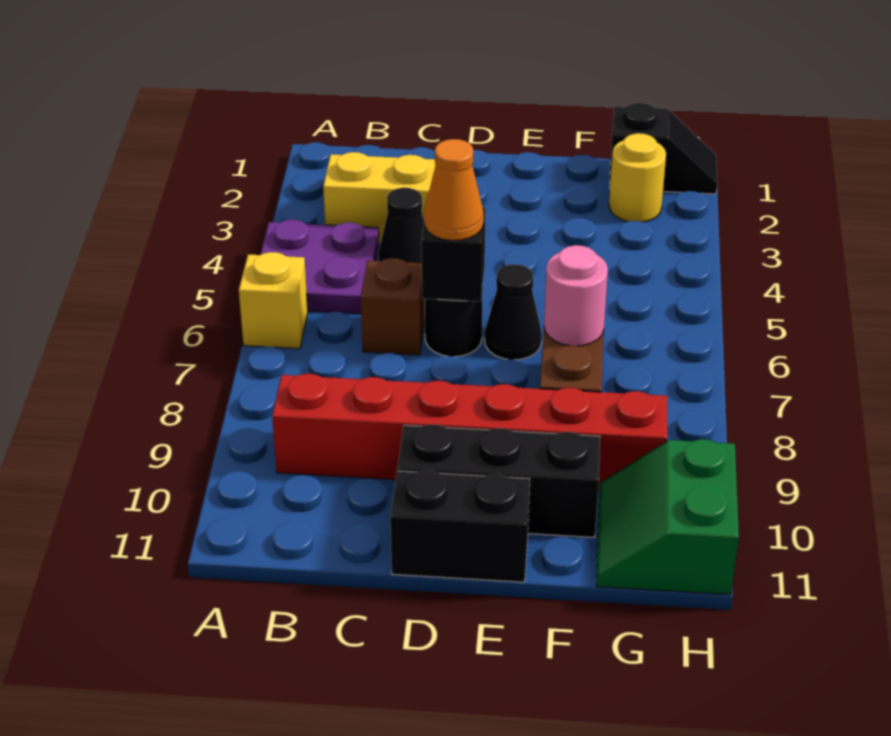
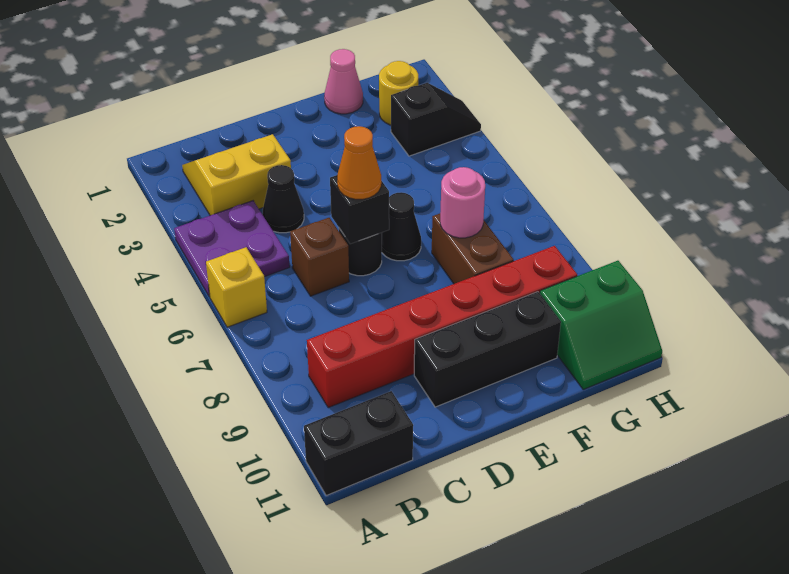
black 1x2 brick [390,471,530,582] -> black 1x2 brick moved to [304,391,413,496]
none -> pink 1x1 cone [324,49,363,114]
black 1x2 slope [610,103,717,194] -> black 1x2 slope moved to [391,83,481,156]
green 2x2 slope [596,439,739,595] -> green 2x2 slope turned to [540,261,662,389]

